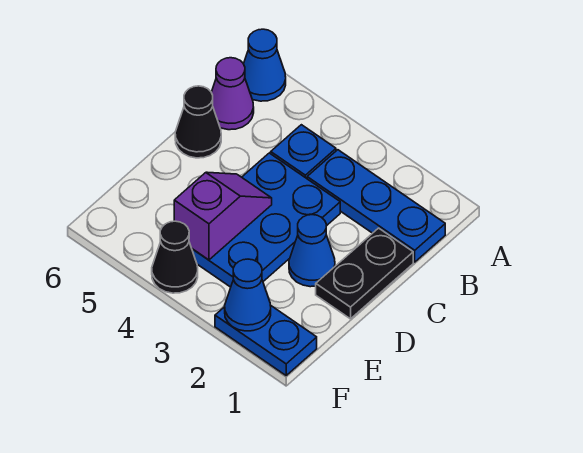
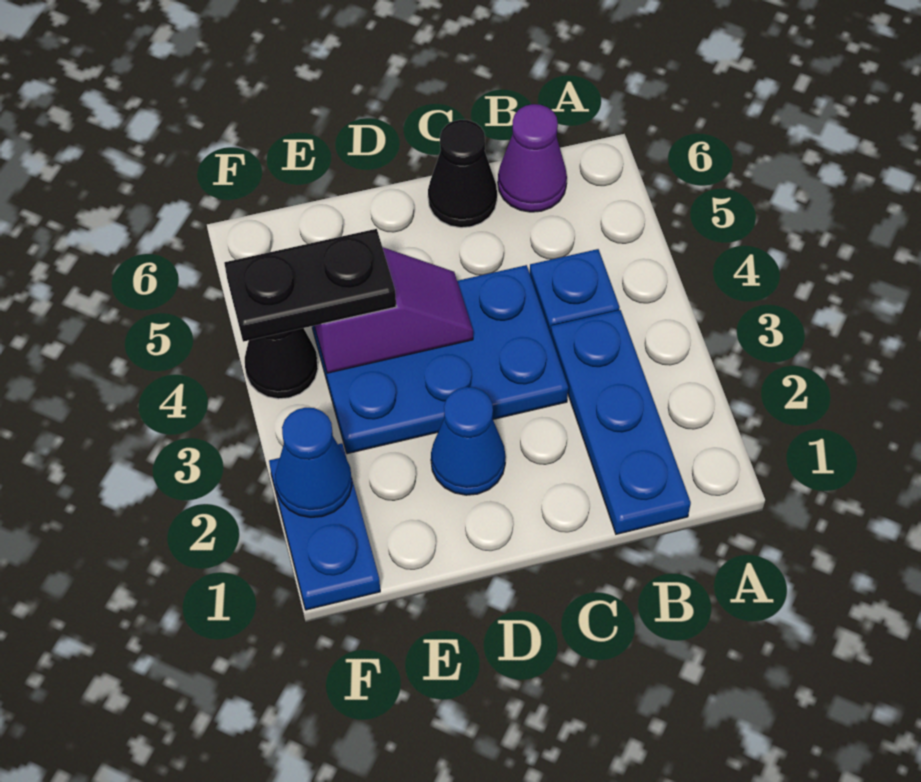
blue 1x1 cone [244,29,286,101] -> none
black 1x2 plate [316,228,413,319] -> black 1x2 plate moved to [224,229,396,342]

